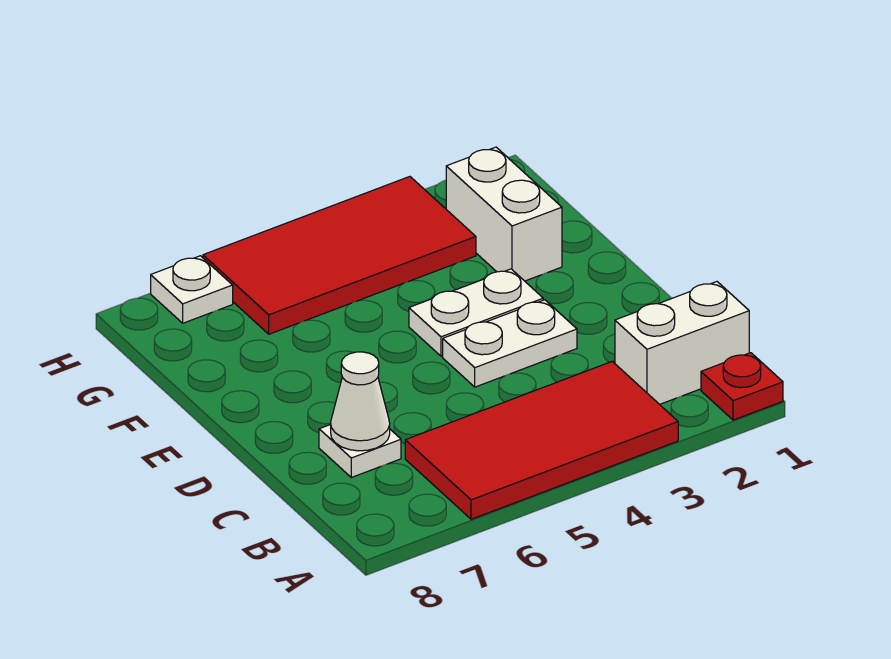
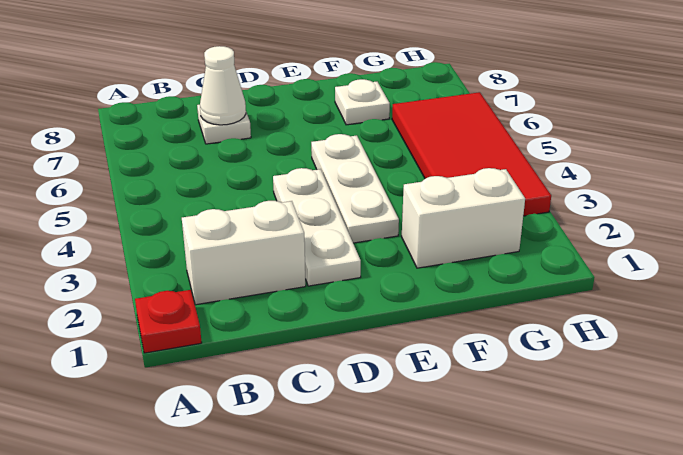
red 2x4 tile [405,361,678,519] -> none
white 1x2 brick [615,282,749,404] -> white 1x2 brick turned to [182,201,306,305]
white 1x2 plate [443,300,577,387] -> white 1x3 plate [273,168,361,286]
white 1x2 plate [409,269,543,356] -> white 1x3 plate [311,134,399,243]
white 1x1 plate [151,256,233,323] -> white 1x1 plate moved to [335,79,390,125]

